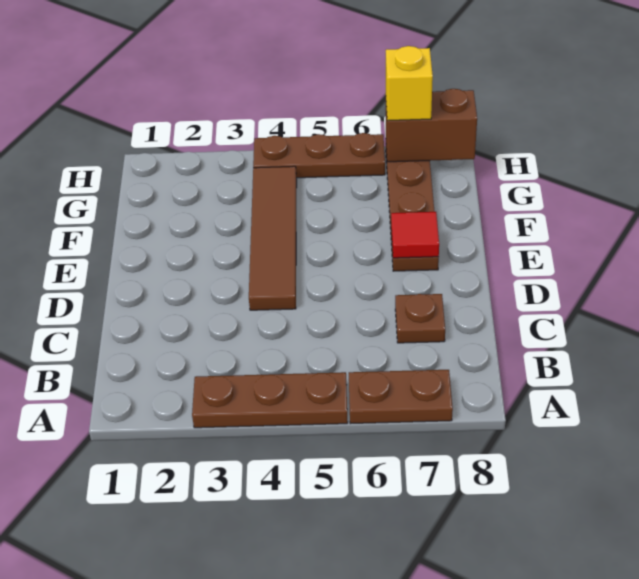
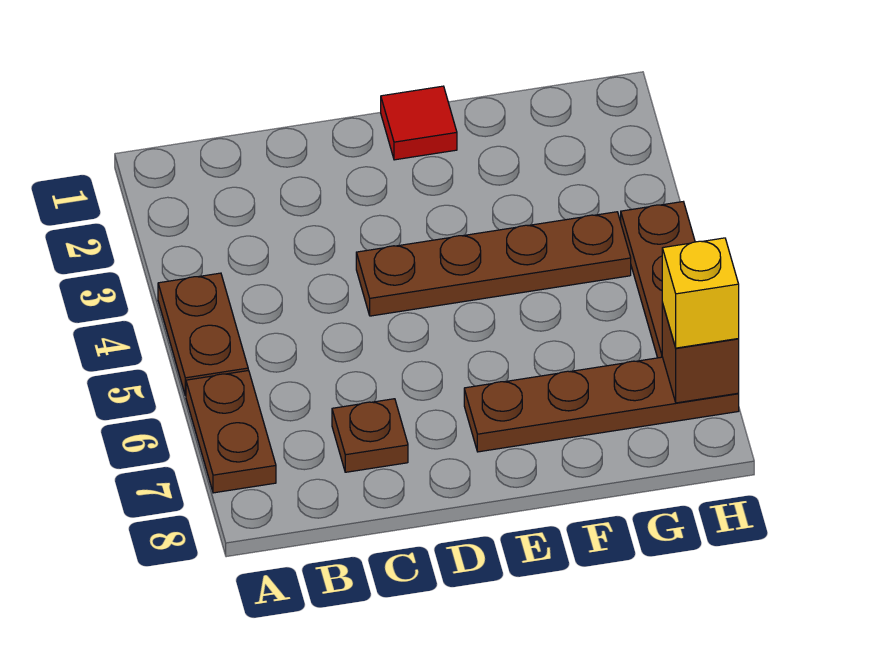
brown 1x3 plate [192,372,348,428] -> brown 1x2 plate [158,273,248,395]
brown 1x4 tile [249,166,297,310] -> brown 1x4 plate [356,212,631,316]
red 1x1 tile [391,212,439,258] -> red 1x1 tile moved to [381,86,457,160]
brown 1x2 brick [386,89,477,162] -> brown 1x1 brick [662,303,739,403]

